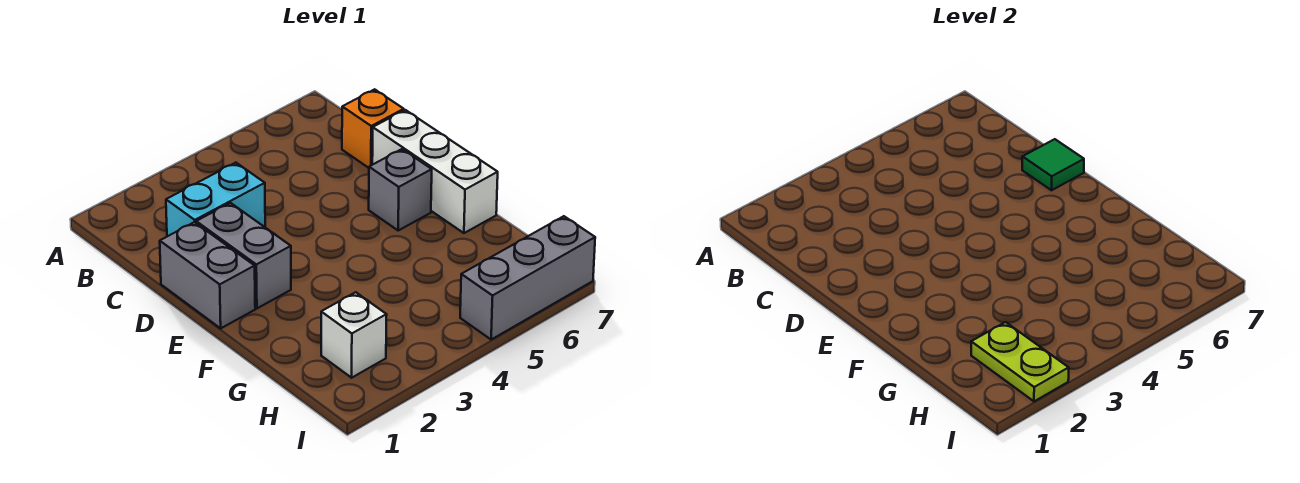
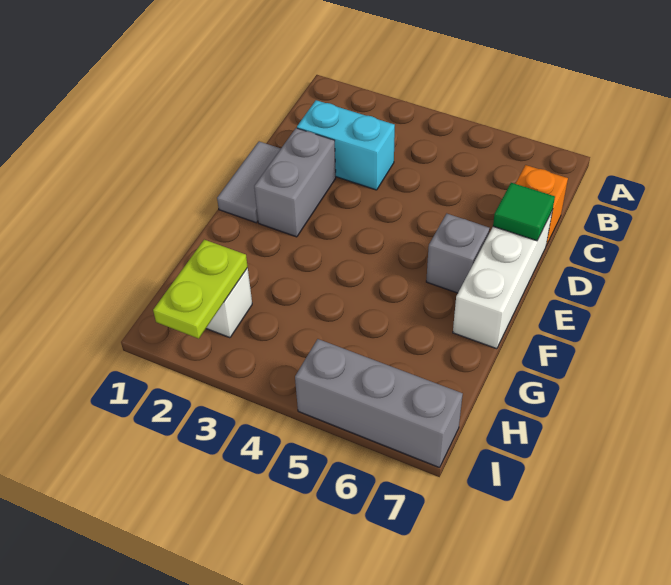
grey 1x2 brick [160,222,255,328] -> grey 1x2 tile [217,141,281,223]

